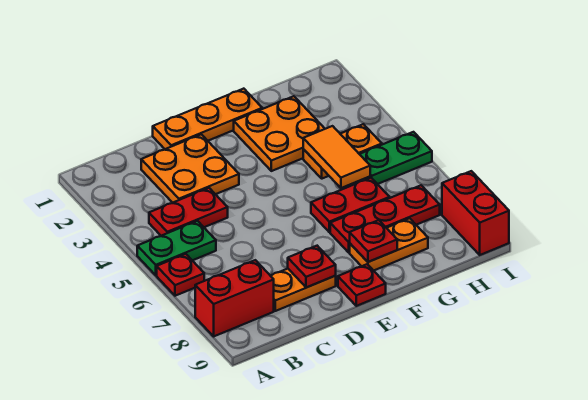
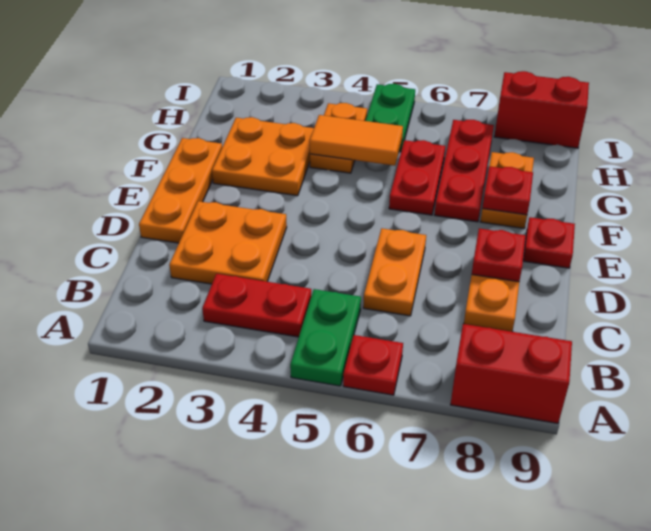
red 1x2 brick [195,260,274,336] -> red 1x2 brick turned to [450,324,572,423]
red 1x2 plate [149,188,228,236] -> red 1x2 plate turned to [202,274,311,337]
none -> orange 1x2 plate [363,228,426,316]

